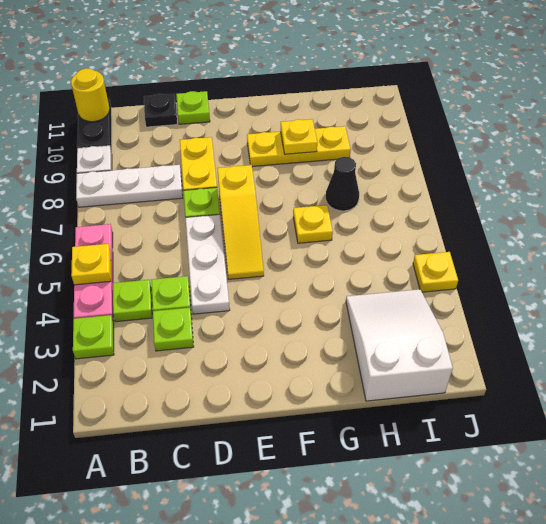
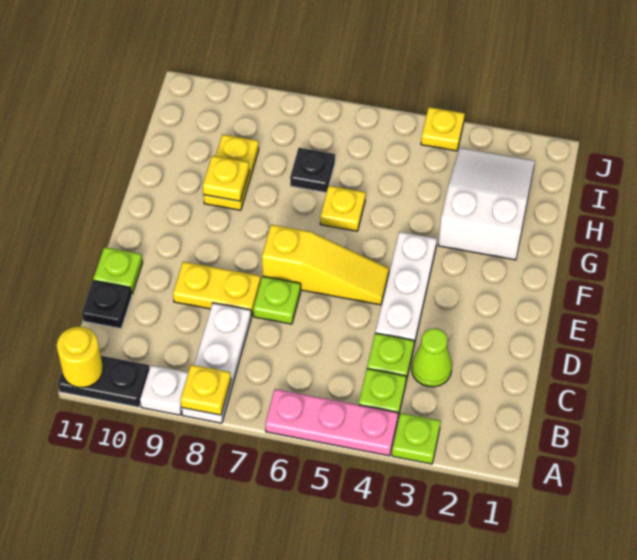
yellow 1x1 plate [71,244,111,285] -> yellow 1x1 plate moved to [180,365,231,415]
lime 1x1 plate [153,308,194,351] -> lime 1x1 cone [412,328,452,387]
white 1x3 plate [185,214,230,314] -> white 1x3 plate turned to [375,232,437,344]
yellow 1x3 plate [247,126,351,167] -> yellow 1x2 plate [203,134,259,210]
white 2x3 slope [346,289,453,401] -> white 2x3 slope turned to [438,148,535,260]
black 1x1 cone [326,157,359,211] -> black 1x1 plate [290,148,335,193]

